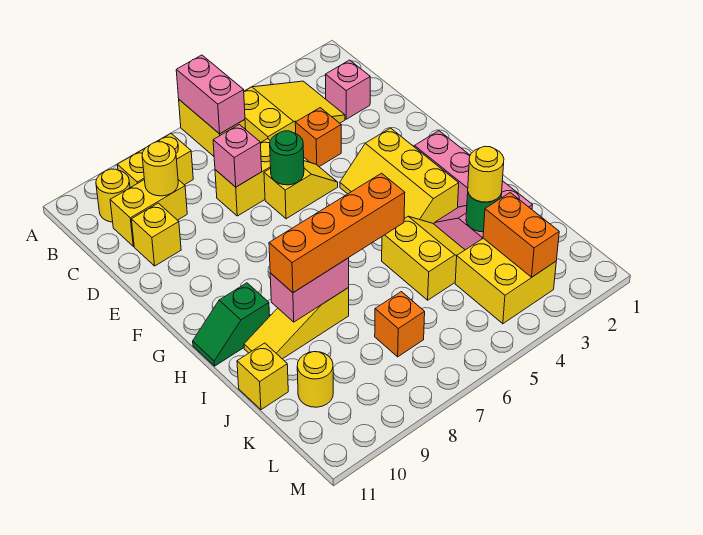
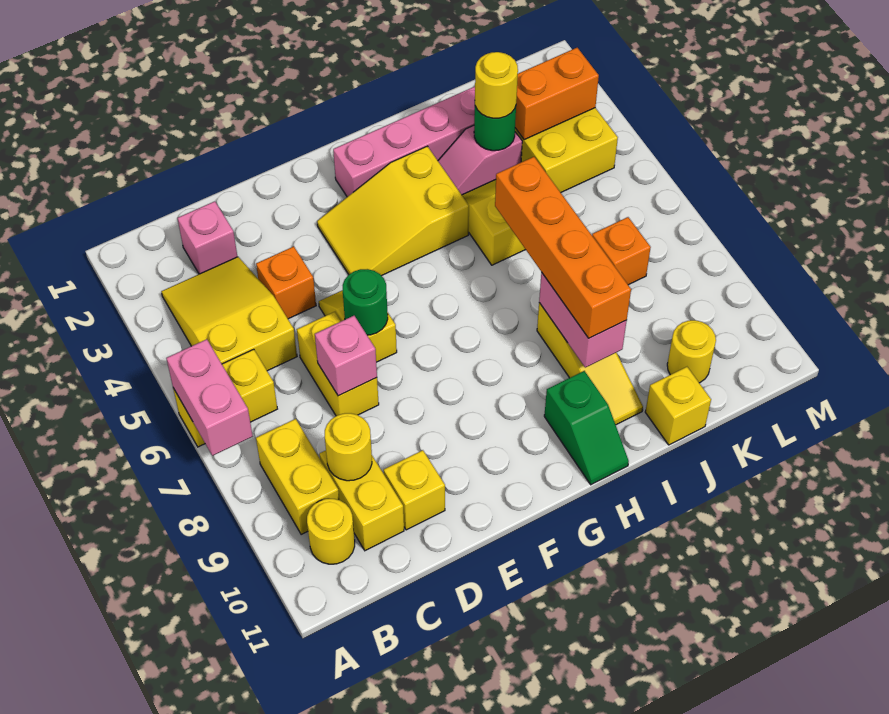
pink 1x2 brick [176,55,245,134] -> pink 1x2 brick turned to [166,339,253,456]
yellow 2x3 slope [340,128,459,224] -> yellow 2x3 slope turned to [317,146,469,276]

